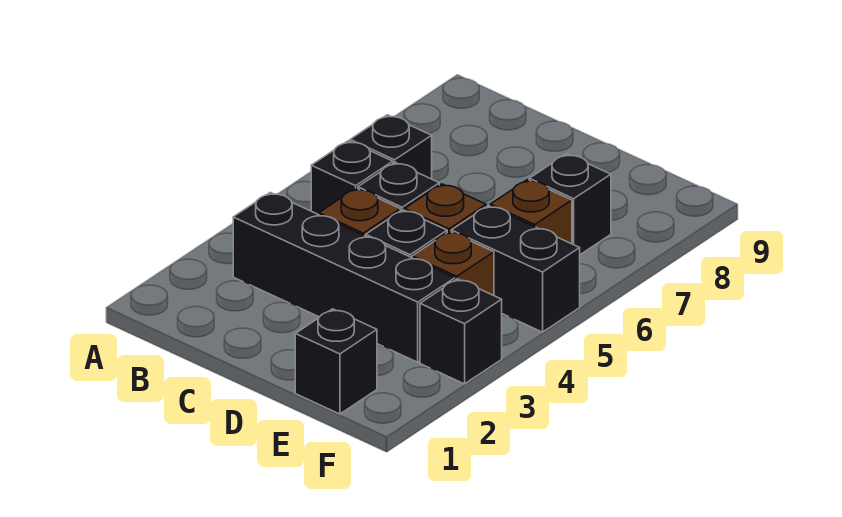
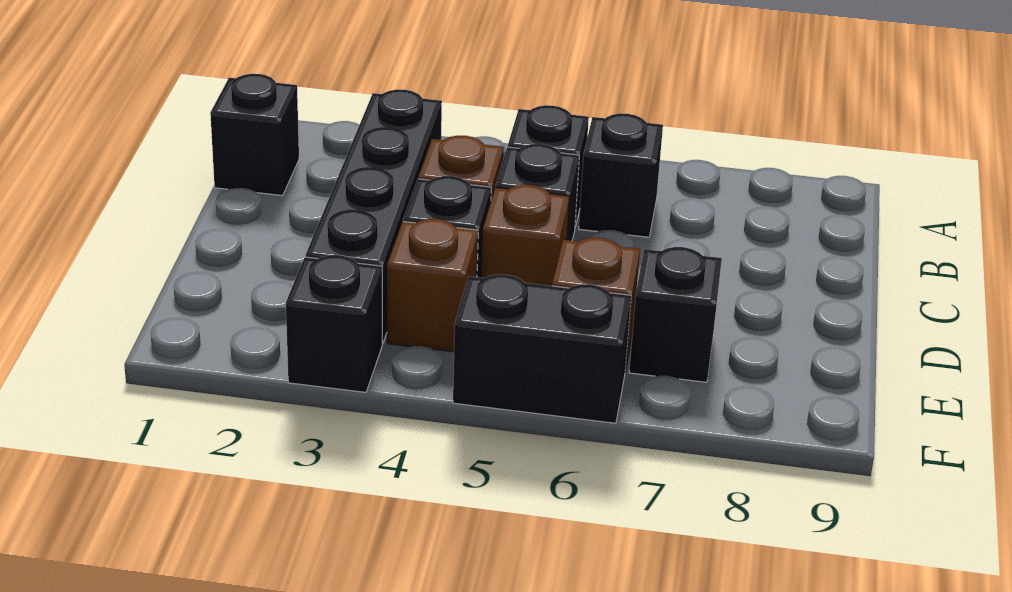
black 1x1 brick [295,309,377,414] -> black 1x1 brick moved to [210,74,299,196]
black 1x2 brick [451,206,580,332] -> black 1x2 brick turned to [453,274,631,423]

